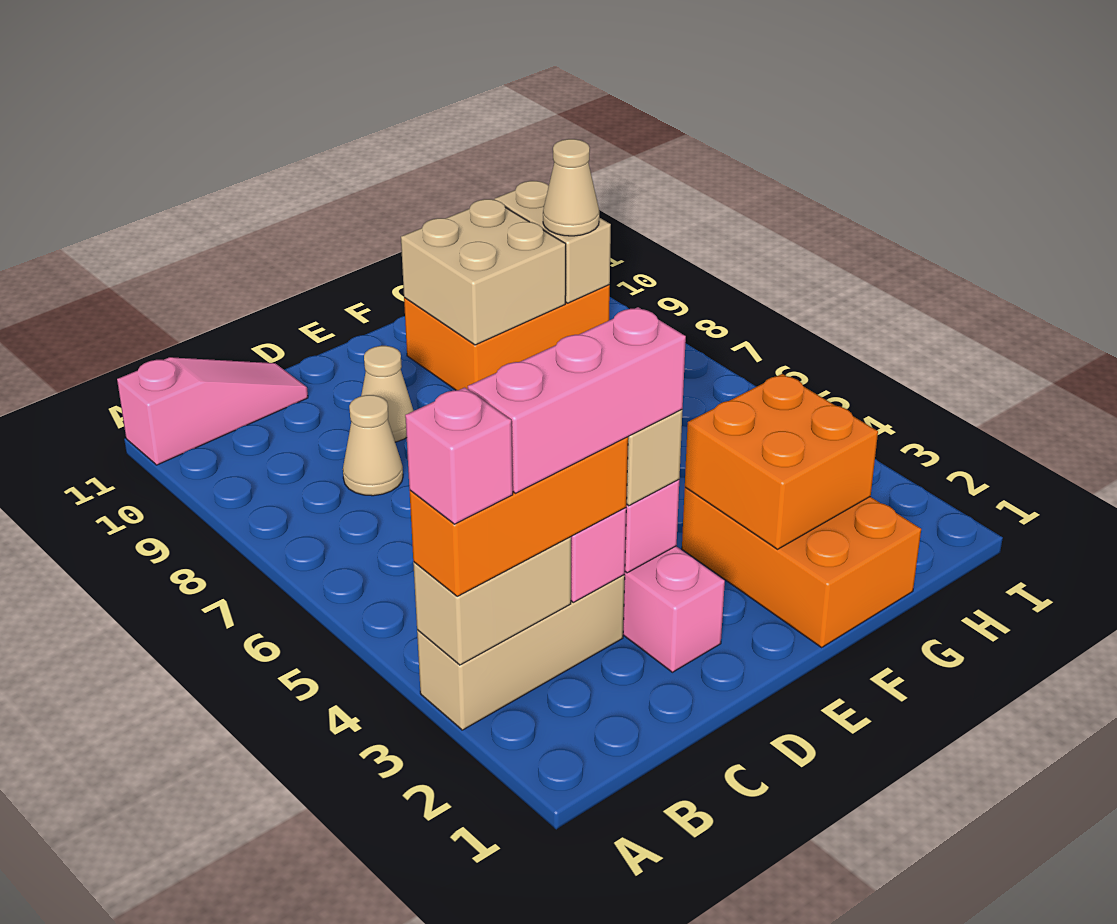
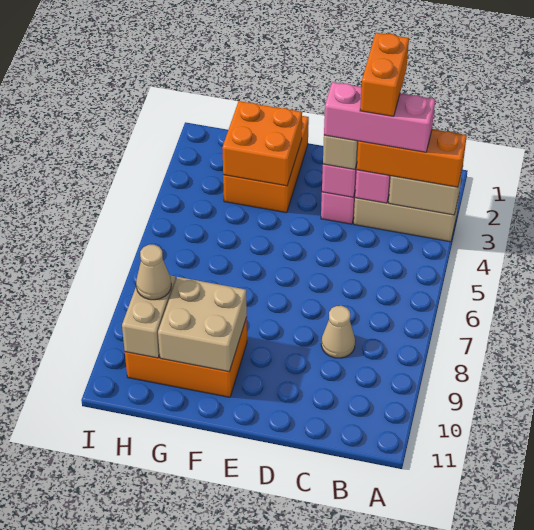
pink 1x1 brick [405,387,513,524] -> none
pink 1x3 slope [117,357,308,465] -> none
none -> orange 1x2 brick [360,33,409,116]
tan 1x1 cone [361,346,413,442] -> none

